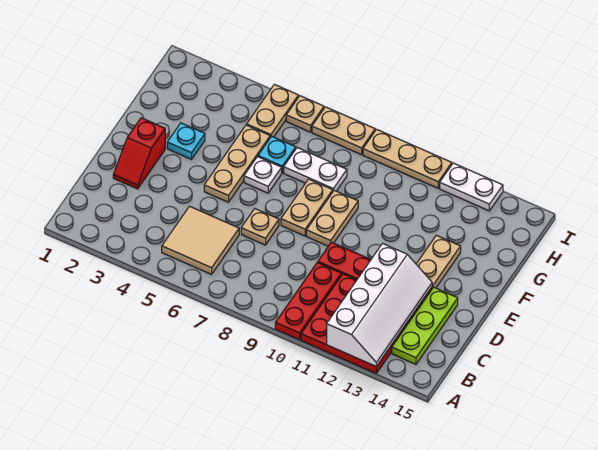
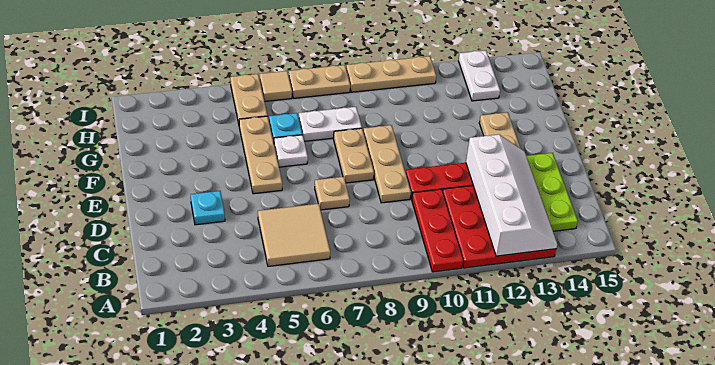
red 1x2 slope [113,118,165,189] -> none
tan 1x2 plate [306,190,358,246] -> tan 1x3 plate [363,125,411,203]
cyan 1x1 plate [167,123,205,159] -> cyan 1x1 plate moved to [191,191,225,225]
tan 1x1 plate [286,96,324,132] -> tan 1x1 tile [260,71,292,102]
white 1x2 plate [440,163,503,211] -> white 1x2 plate turned to [459,50,500,101]

